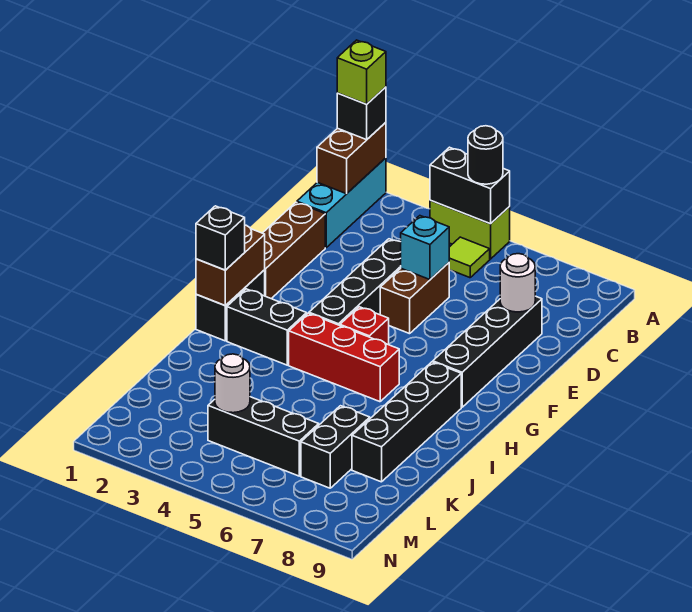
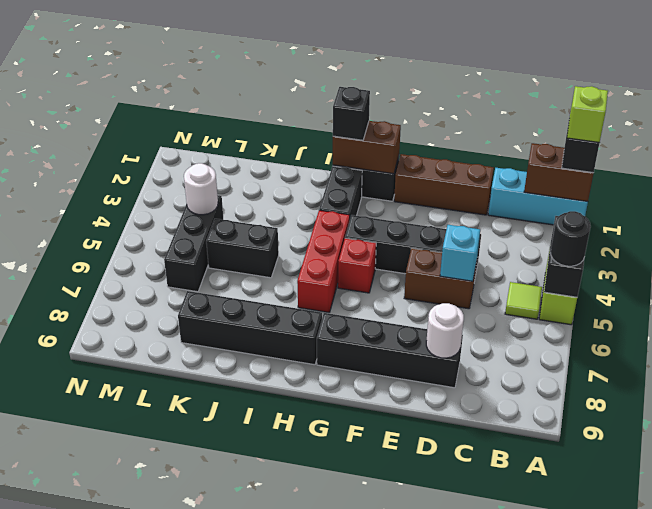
black 1x2 brick [301,406,370,488] -> black 1x2 brick moved to [206,219,279,278]

